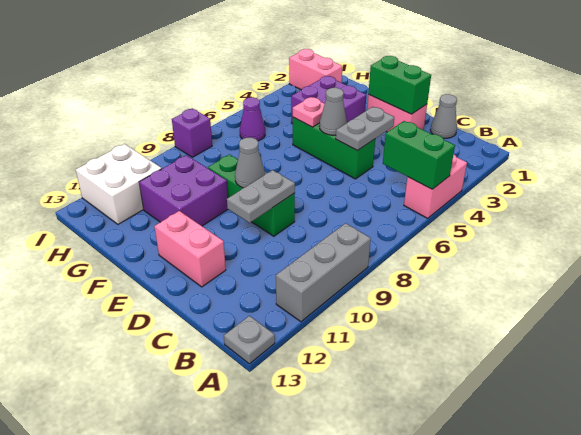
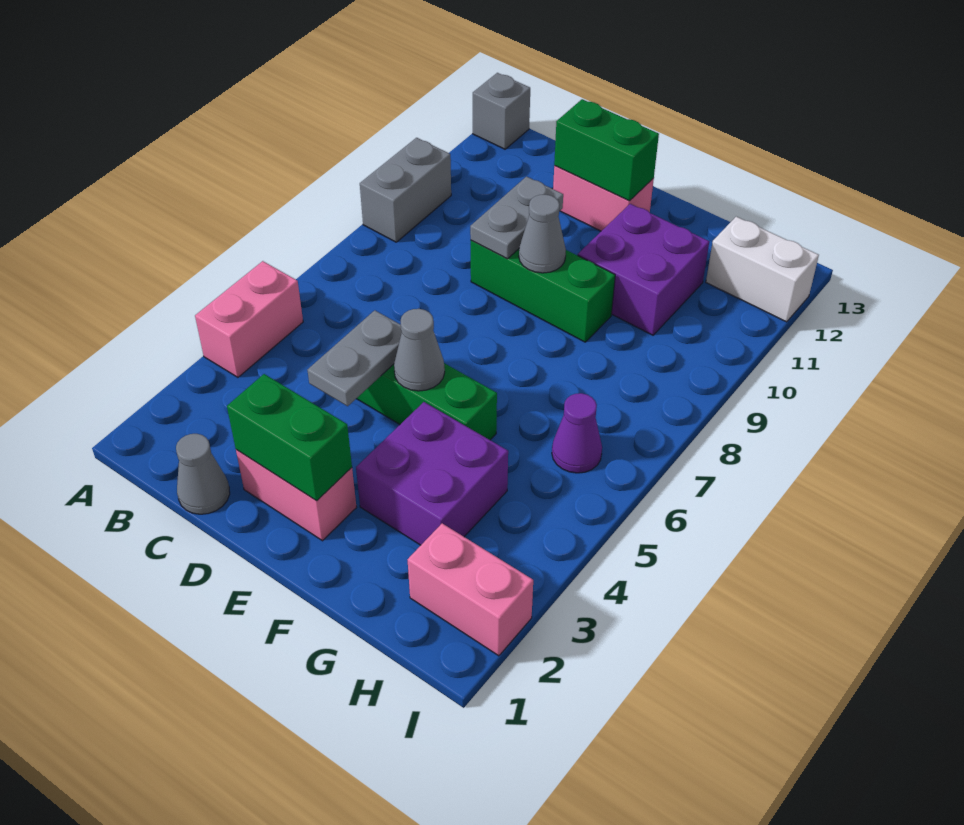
green 1x2 brick [383,121,455,189] -> green 1x2 brick moved to [554,99,659,201]
grey 1x3 brick [276,223,371,322] -> grey 1x2 brick [360,138,451,242]
grey 1x1 plate [224,316,275,364] -> grey 1x1 brick [473,73,530,149]
pink 1x1 plate [293,97,325,127] -> none
white 2x2 brick [76,144,162,224] -> white 1x2 brick [706,217,819,322]
purple 1x1 brick [172,108,212,157] -> none

